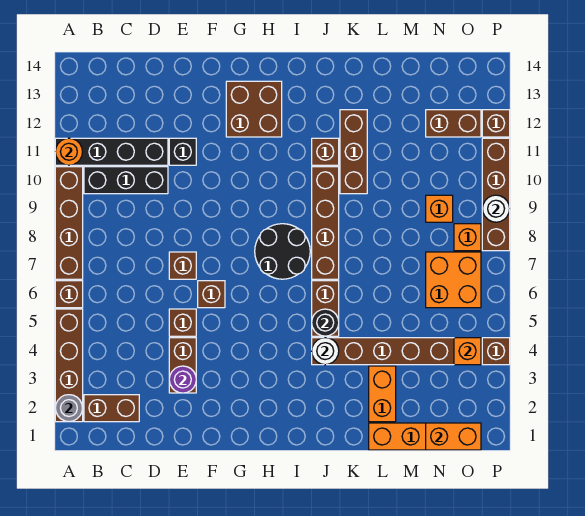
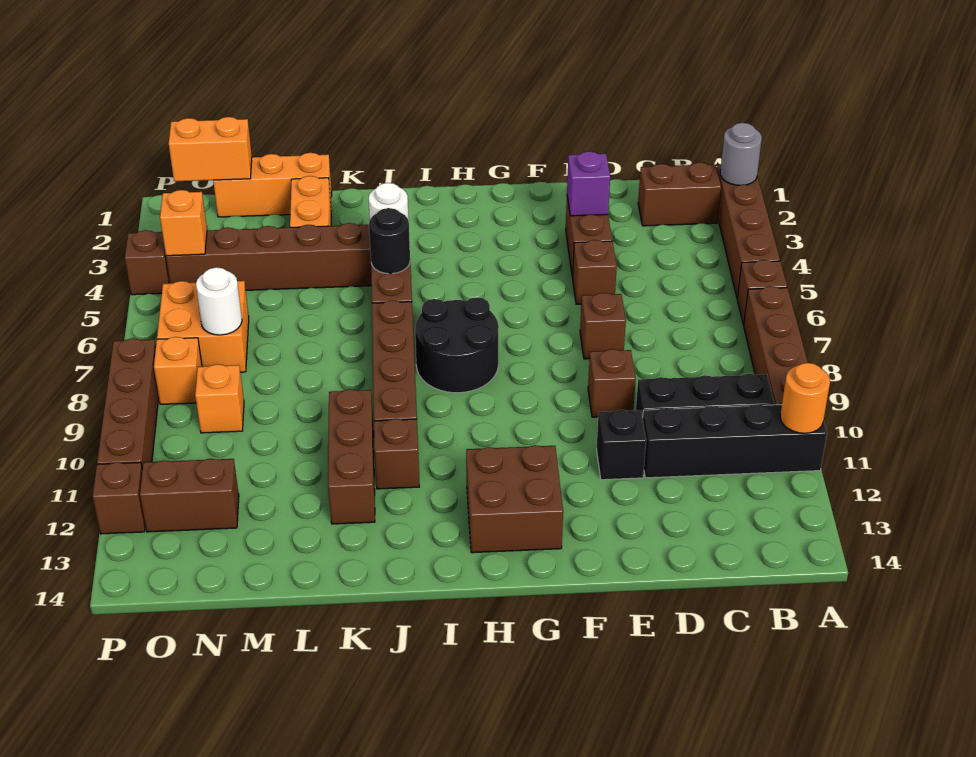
purple 1x1 round brick [169,366,196,393] -> purple 1x1 brick [567,151,610,216]
brown 1x1 brick [198,281,225,308] -> brown 1x1 brick moved to [588,349,636,417]
white 1x1 round brick [483,195,510,222] -> white 1x1 round brick moved to [196,267,242,335]

